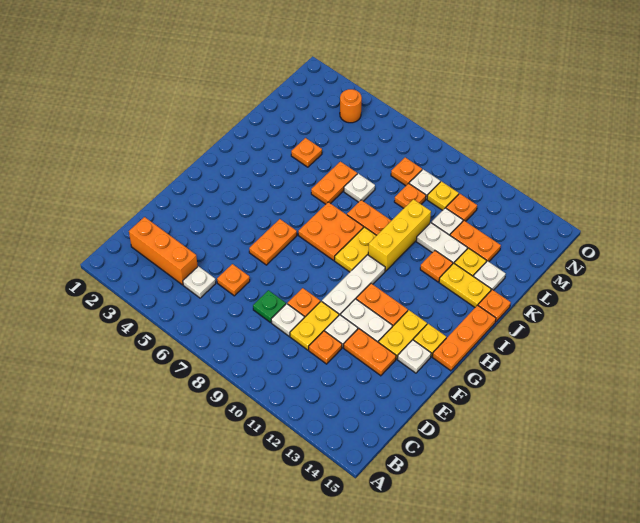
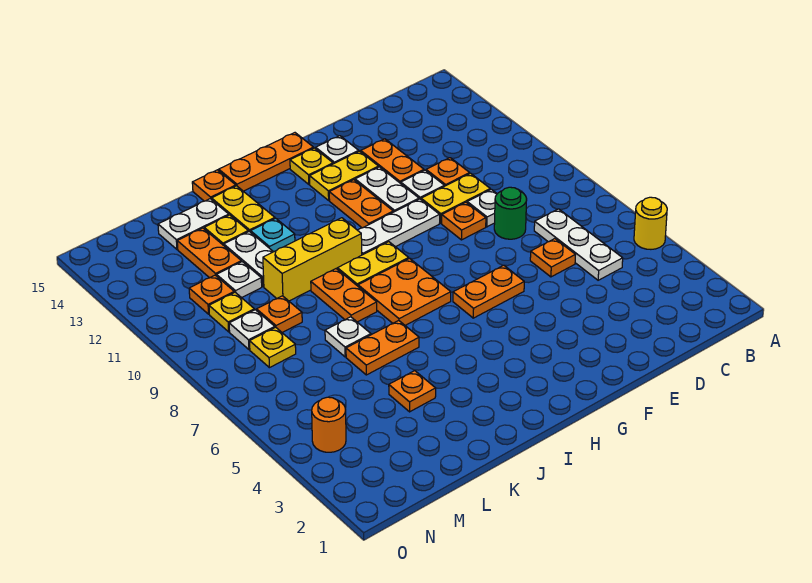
none -> yellow 1x1 round brick [634,197,667,249]
orange 1x3 brick [129,217,198,285] -> none
white 1x1 plate [183,266,216,298] -> white 1x3 plate [534,209,623,280]
green 1x1 plate [253,290,286,323] -> green 1x1 round brick [494,187,527,239]
orange 1x1 plate [420,251,453,282] -> cyan 1x1 plate [251,218,295,252]
white 1x1 plate [473,261,506,290] -> white 1x2 plate [158,199,229,249]
orange 1x1 plate [391,157,422,186] -> yellow 1x1 plate [250,327,296,368]

